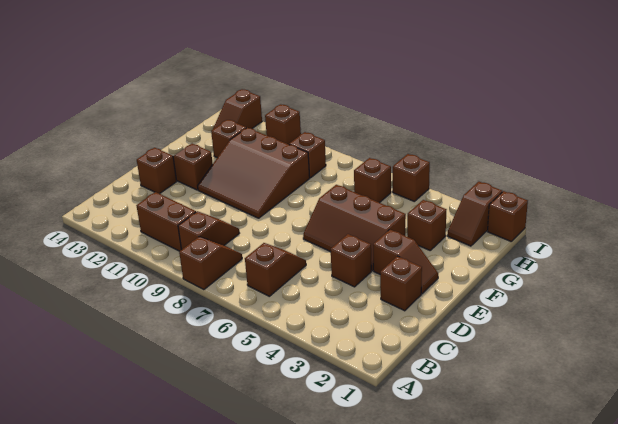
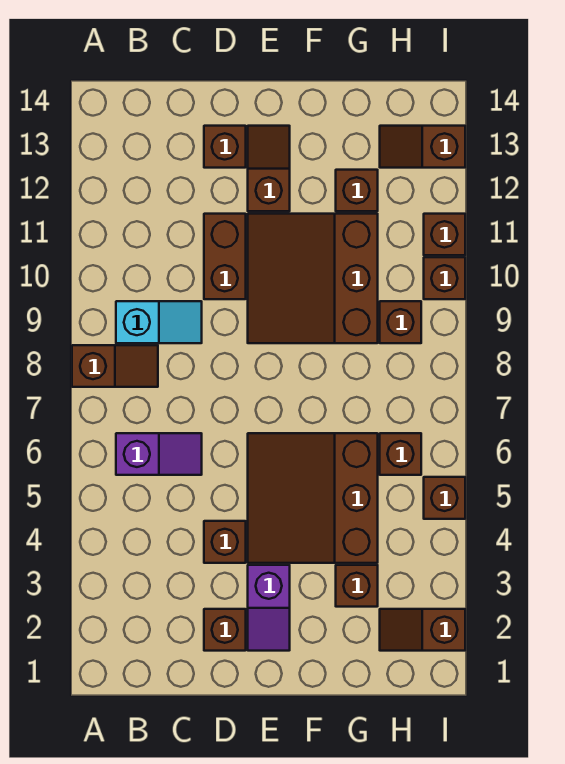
brown 1x2 slope [245,243,306,296] -> purple 1x2 slope [116,433,202,475]
brown 1x2 slope [178,211,239,250] -> cyan 1x2 slope [116,301,202,343]
brown 1x2 brick [136,192,196,251] -> brown 1x2 brick moved to [204,214,246,299]
brown 1x2 slope [373,230,438,294] -> purple 1x2 slope [248,565,290,651]
brown 2x3 slope [303,185,406,271] -> brown 3x3 slope [248,433,378,563]
brown 1x1 brick [488,191,528,242] -> brown 1x1 brick moved to [424,257,465,299]

